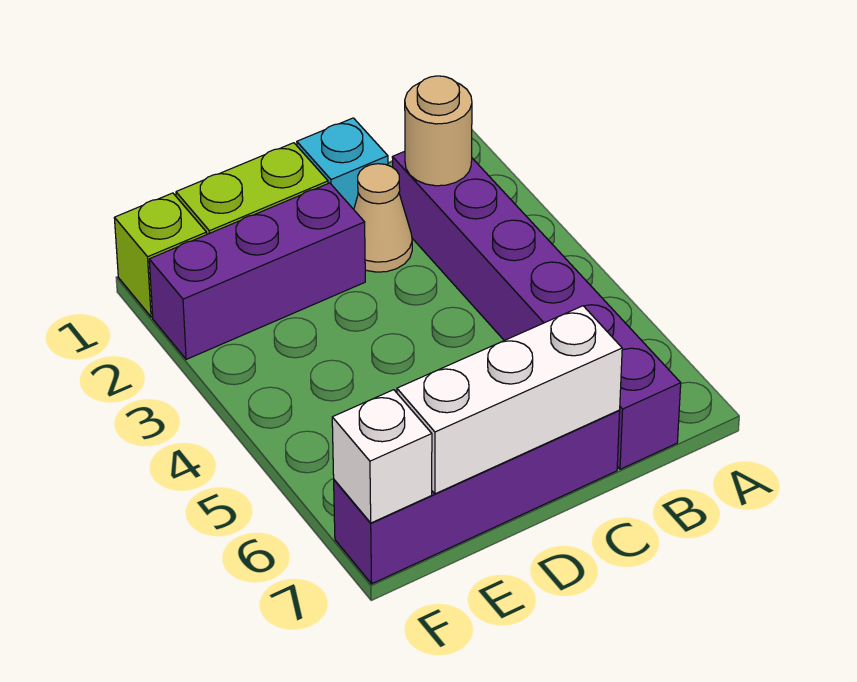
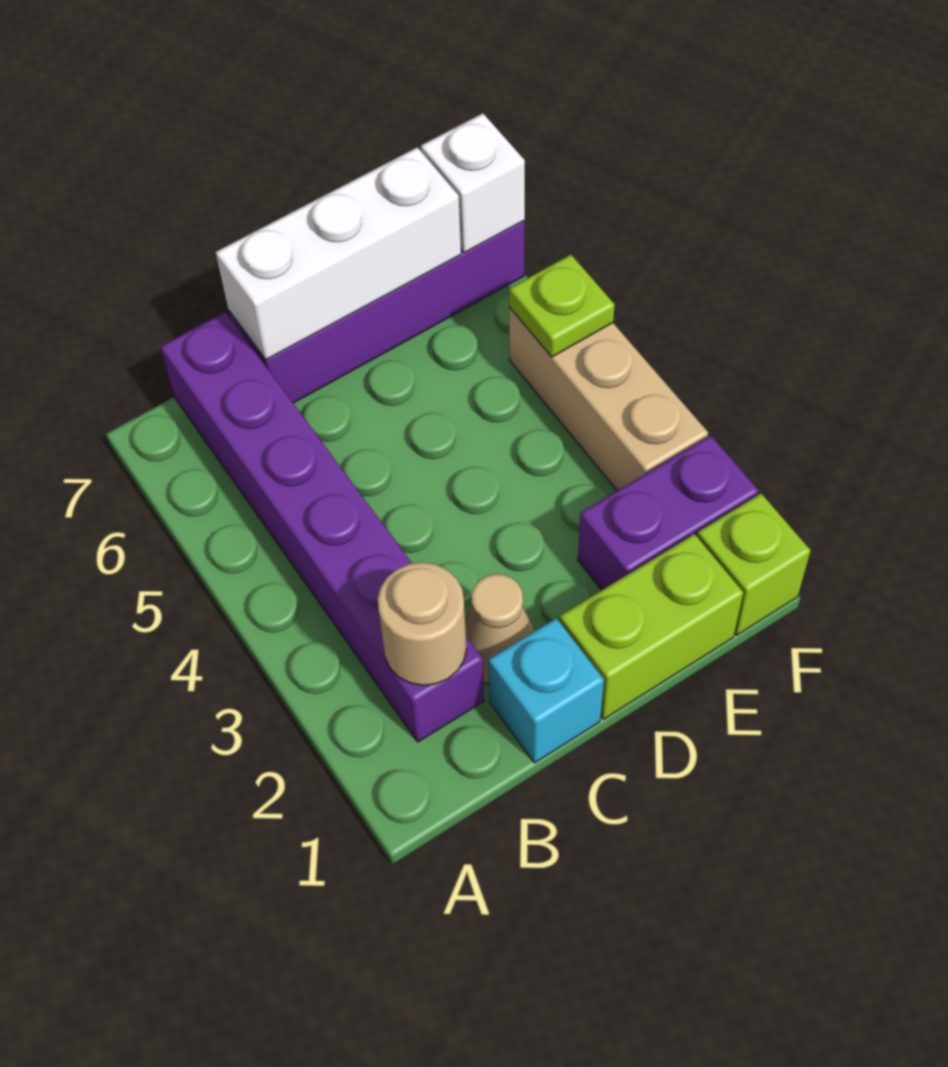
purple 1x3 brick [149,183,365,359] -> purple 1x2 brick [578,435,758,590]
none -> tan 1x3 brick [509,307,708,491]
none -> lime 1x1 plate [509,255,615,357]

